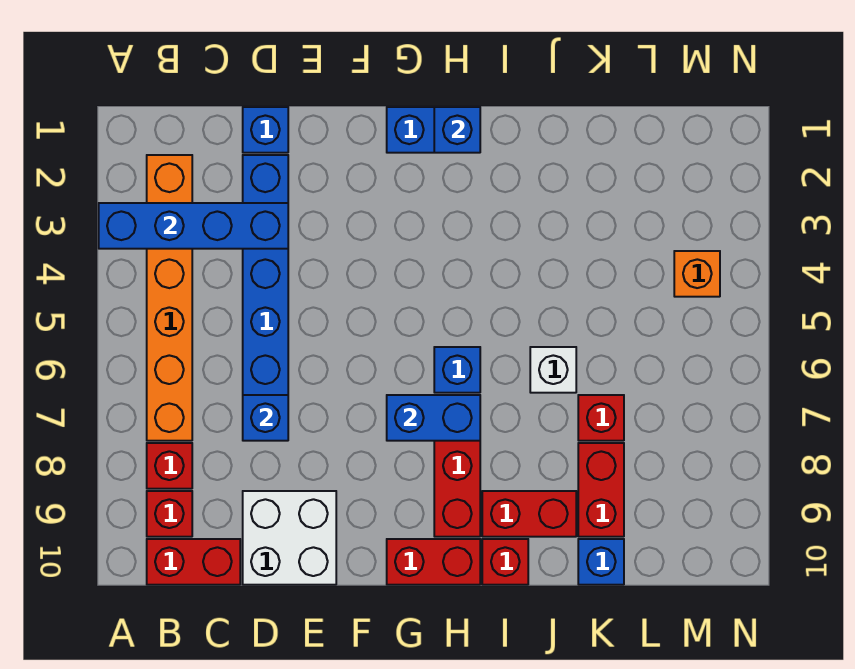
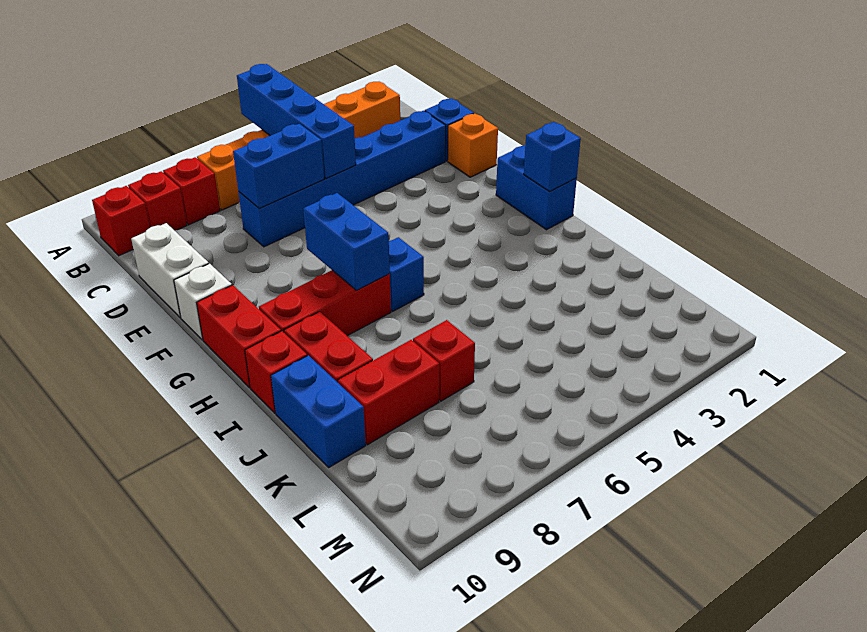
blue 1x4 brick [99,203,288,249] -> blue 1x4 brick moved to [237,64,356,179]
red 1x2 brick [147,539,240,585] -> red 1x1 brick [92,186,150,256]
blue 1x1 brick [243,395,288,441] -> blue 1x2 brick [233,124,324,209]
white 2x2 brick [243,491,336,585] -> white 1x2 brick [131,223,209,318]
white 1x1 brick [530,347,576,393] -> white 1x1 brick moved to [174,264,232,340]
blue 1x1 brick [578,539,624,585] -> blue 1x2 brick [271,356,366,467]
orange 1x1 brick [674,251,720,297] -> orange 1x1 brick moved to [448,113,498,177]

